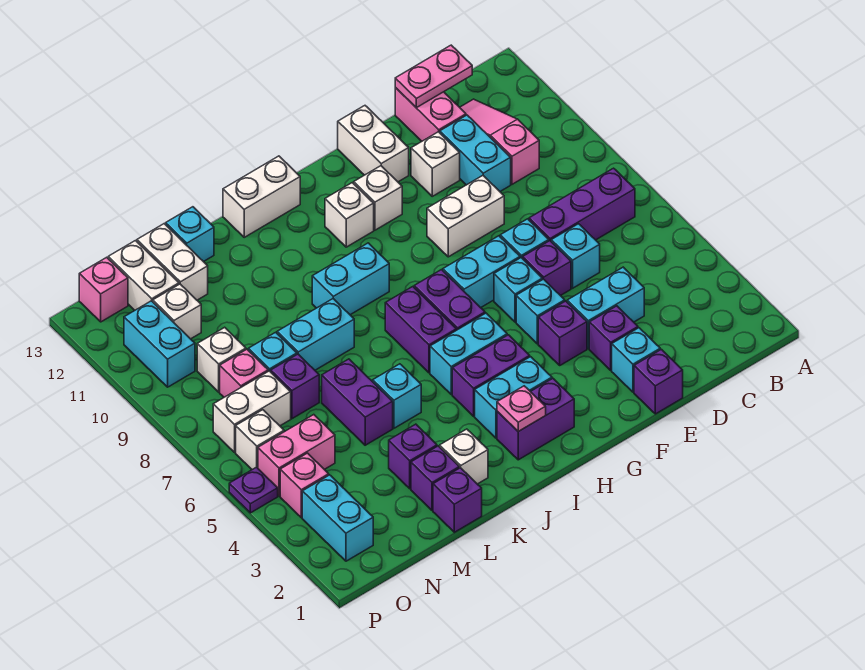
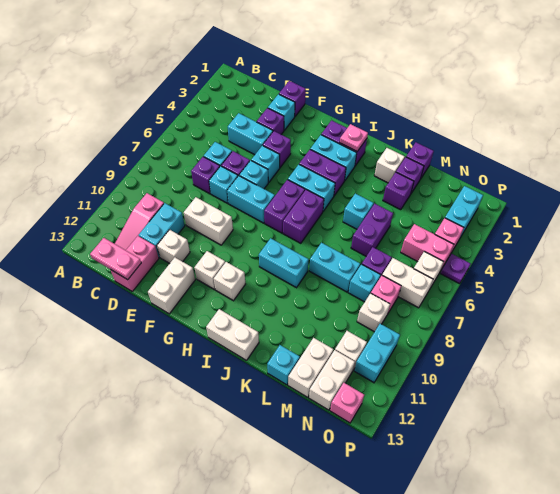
purple 1x3 brick [529,168,635,241] -> purple 1x1 brick [191,157,220,194]

